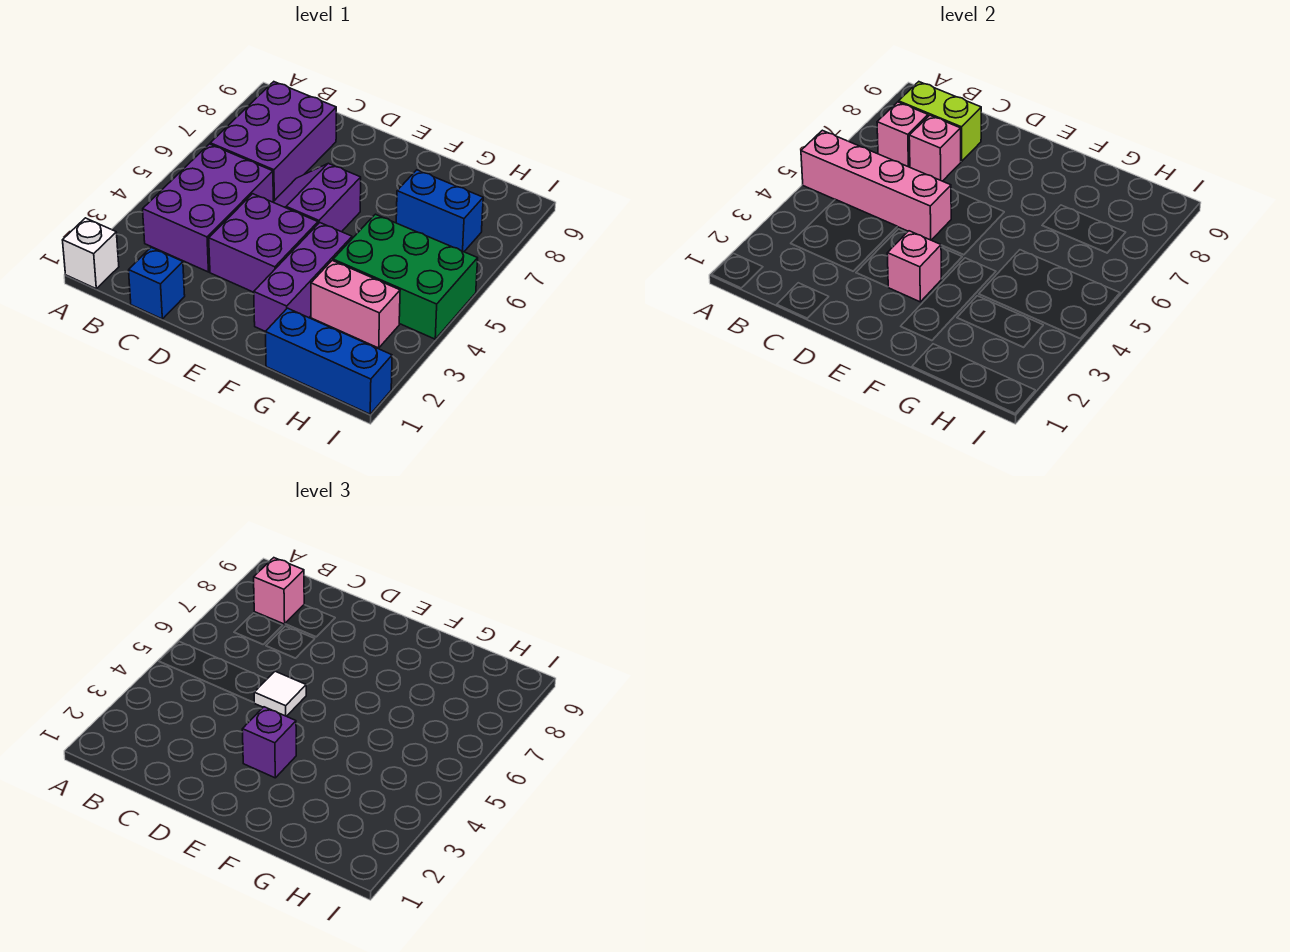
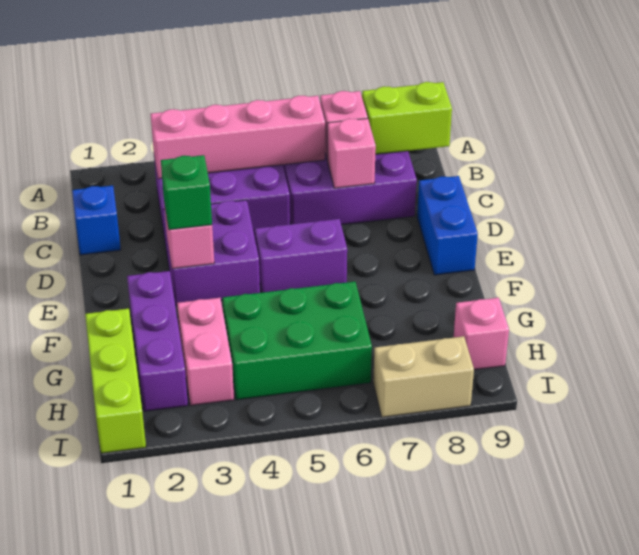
white 1x1 brick [63,218,119,289] -> none
pink 1x4 brick [801,130,951,240] -> pink 1x4 brick turned to [150,96,325,179]
lime 1x2 brick [899,82,982,162] -> lime 1x2 brick turned to [362,82,452,154]
pink 1x1 brick [254,558,304,624] -> pink 1x1 brick moved to [454,298,509,370]
white 1x1 tile [254,671,306,716] -> none
purple 1x1 brick [242,707,296,778] -> green 1x1 brick [161,155,212,230]
purple 1x3 brick [254,223,352,332] -> purple 1x3 brick turned to [127,271,188,411]
blue 1x3 brick [266,308,392,414] -> lime 1x3 brick [85,309,146,453]
green 2x3 brick [333,214,478,339] -> green 2x3 brick turned to [223,282,372,400]
blue 1x2 brick [396,170,483,252] -> blue 1x2 brick moved to [417,176,478,275]
none -> tan 1x2 brick [373,336,474,417]

